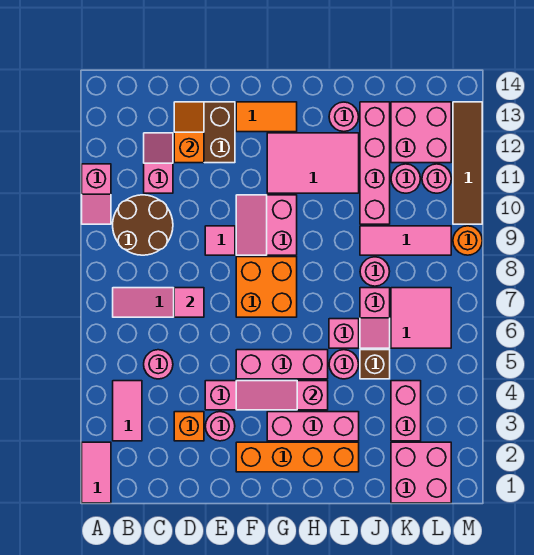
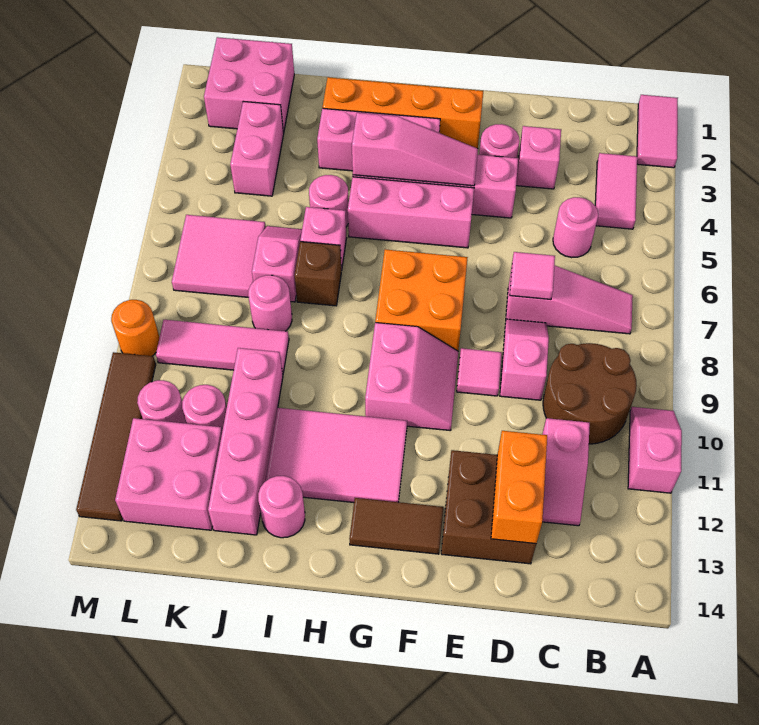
orange 1x1 brick [174,412,204,441] -> pink 1x1 brick [516,126,561,189]
none -> pink 1x2 slope [500,319,549,400]
orange 1x2 slope [174,102,204,163] -> orange 1x2 brick [491,431,547,544]
orange 1x2 tile [236,102,297,132] -> brown 1x2 tile [349,498,443,554]
brown 1x1 brick [360,350,390,379] -> brown 1x1 brick moved to [295,242,341,306]

